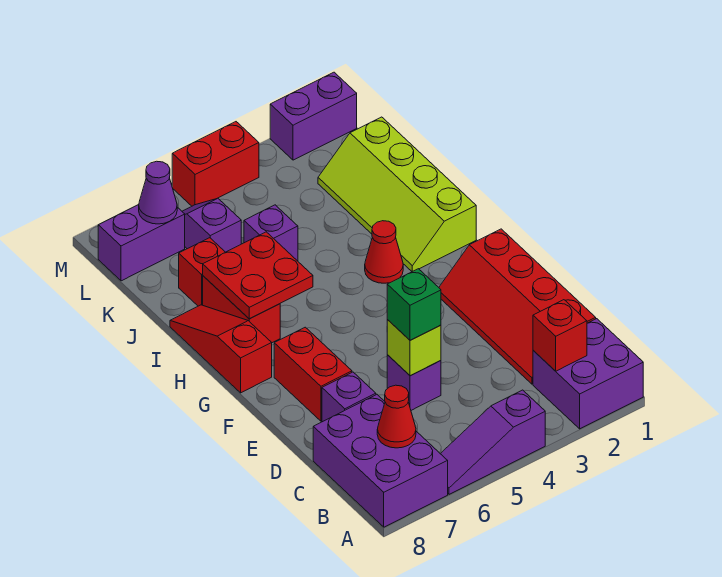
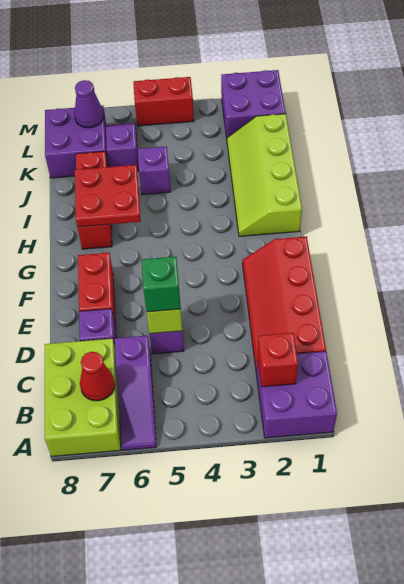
purple 1x3 slope [440,390,545,494] -> purple 1x3 slope turned to [115,336,156,450]
purple 2x3 brick [313,395,448,527] -> lime 2x3 brick [45,338,121,456]
red 1x3 slope [170,305,272,393] -> none
red 1x1 cone [365,221,403,283] -> none
purple 1x2 brick [98,205,185,281] -> purple 2x2 brick [45,106,109,178]
purple 1x2 brick [270,72,357,160] -> purple 2x2 brick [221,70,286,138]

